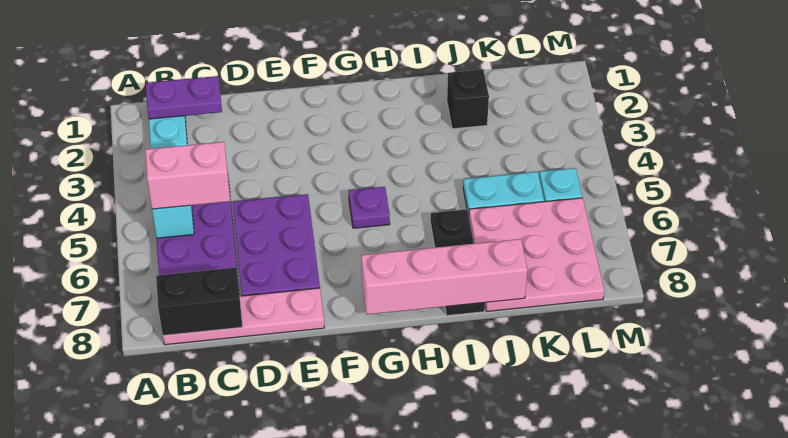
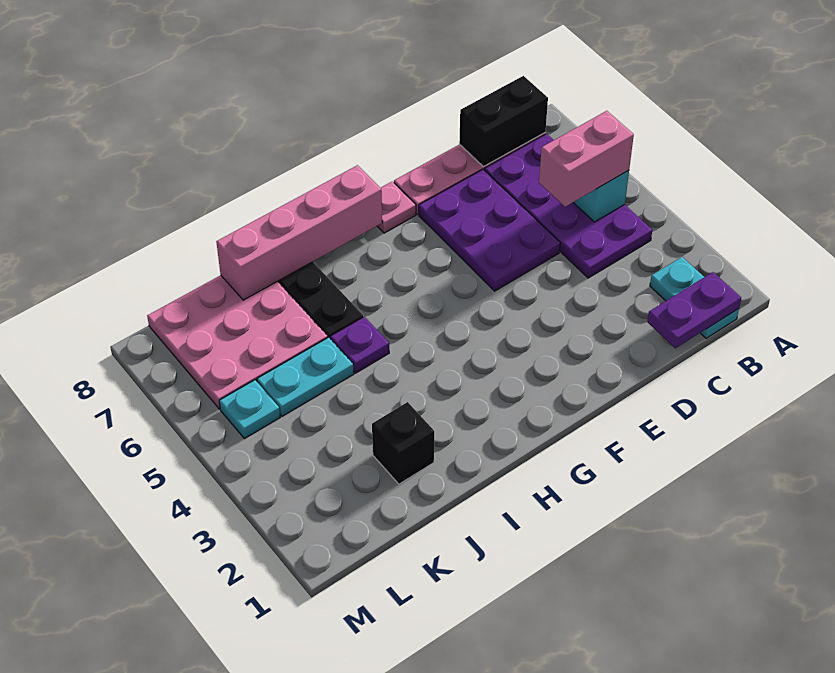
none -> pink 1x1 plate [377,181,416,233]
purple 1x1 plate [349,187,390,228] -> purple 1x1 plate moved to [330,317,389,373]

